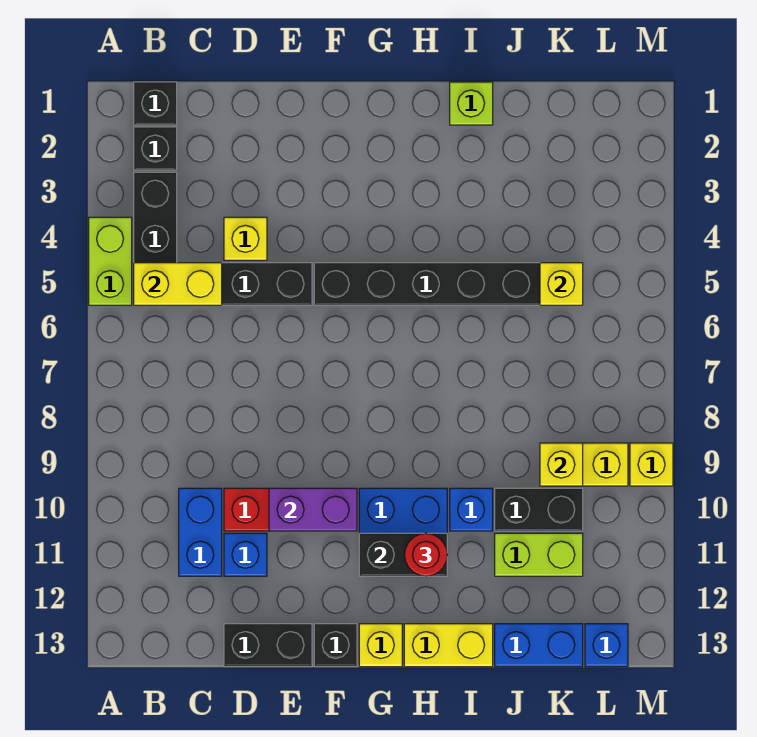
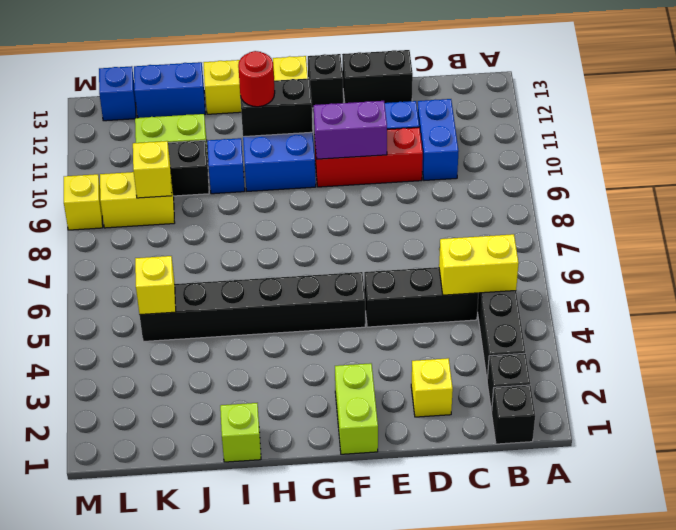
lime 1x2 brick [89,217,132,305] -> lime 1x2 brick moved to [335,363,378,454]
yellow 1x1 brick [224,217,267,260] -> yellow 1x1 brick moved to [411,358,453,417]

